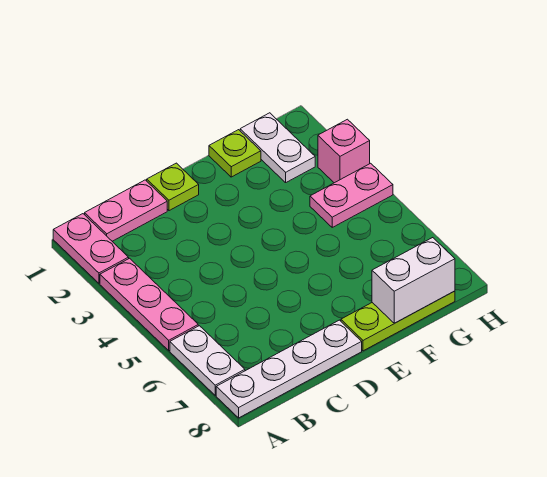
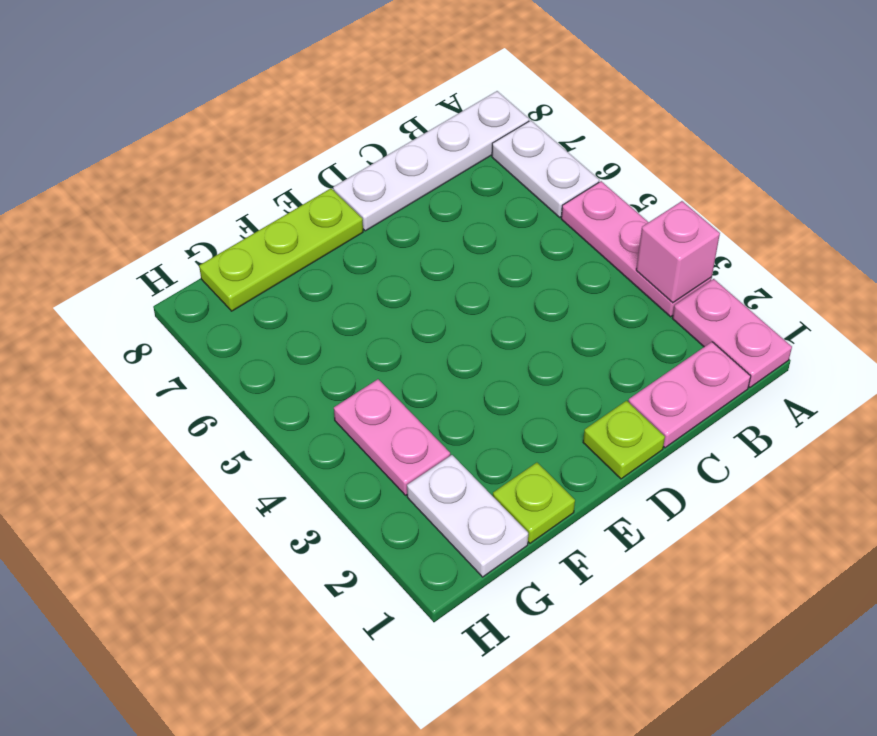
white 1x2 brick [372,238,455,323] -> none
pink 1x2 plate [310,163,393,227] -> pink 1x2 plate turned to [334,379,450,495]
pink 1x1 brick [318,119,370,183] -> pink 1x1 brick moved to [636,201,720,303]

